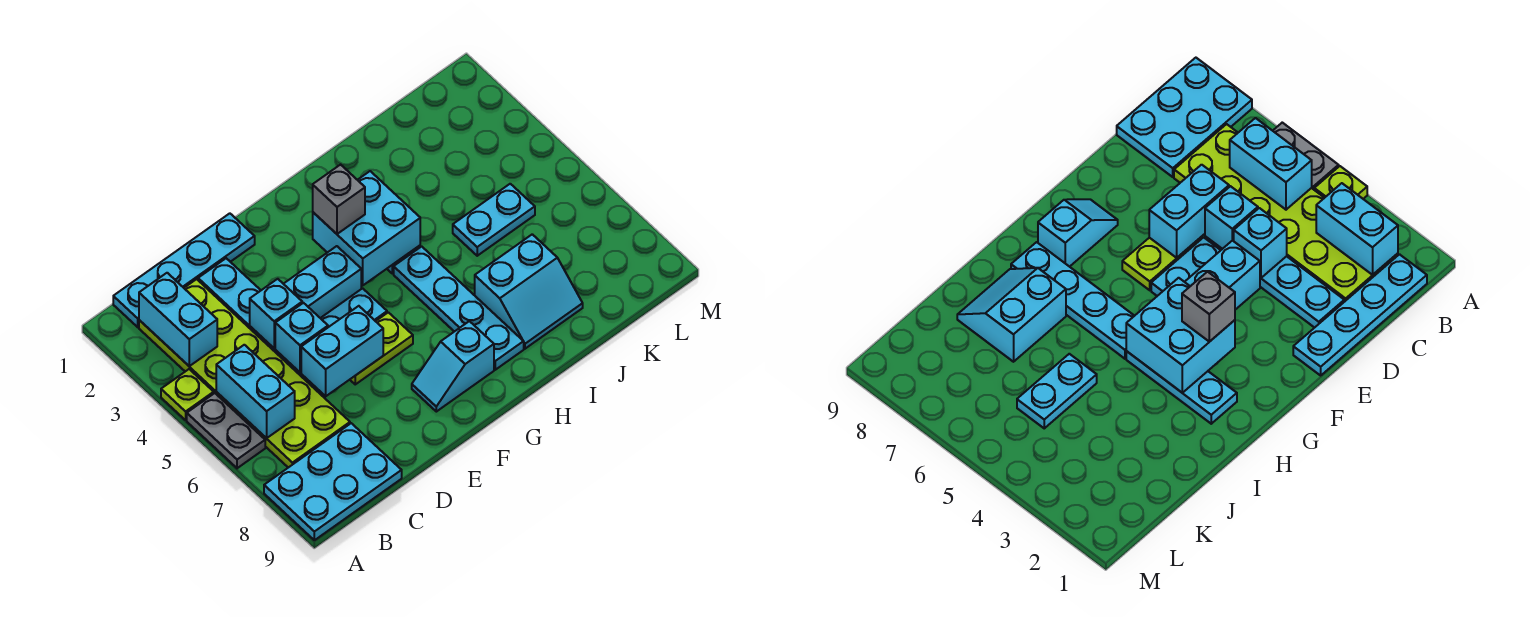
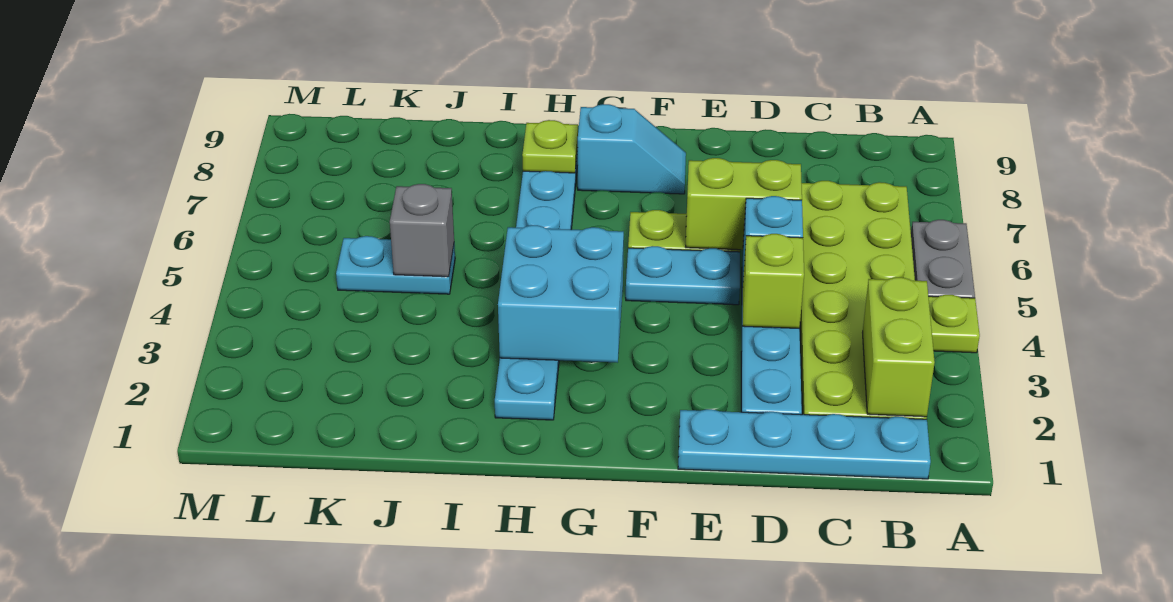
cyan 2x3 plate [264,423,402,540] -> none
cyan 1x2 brick [139,273,217,366] -> lime 1x2 brick [863,277,935,417]
cyan 1x2 brick [216,345,295,438] -> none
cyan 1x1 brick [250,279,302,348] -> lime 1x1 brick [743,234,804,329]
cyan 1x2 brick [301,306,383,396] -> lime 1x2 brick [686,158,802,250]
cyan 1x2 brick [284,246,361,318] -> none
grey 1x1 brick [313,165,365,234] -> grey 1x1 brick moved to [390,184,454,277]
none -> lime 1x1 plate [522,120,578,173]
cyan 2x2 slope [475,234,583,349] -> none

